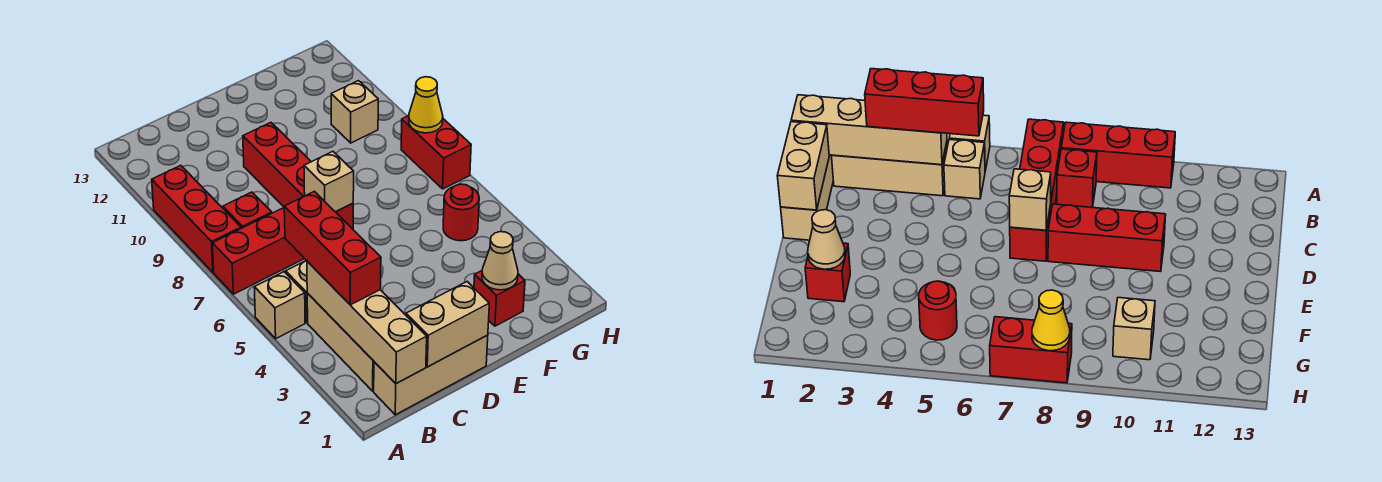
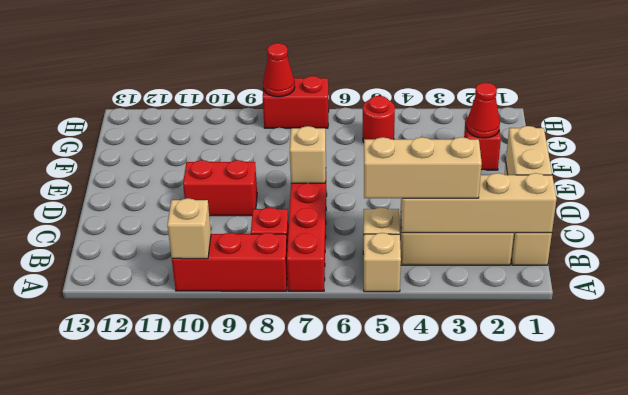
red 1x3 brick [284,191,381,305] -> tan 1x3 brick [364,137,482,198]
red 1x3 brick [243,123,311,207] -> red 1x2 brick [183,160,257,216]
tan 1x1 cone [482,232,518,290] -> red 1x1 cone [467,83,500,138]
tan 1x1 brick [331,81,378,143] -> tan 1x1 brick moved to [167,198,211,259]
yellow 1x1 cone [409,77,443,133] -> red 1x1 cone [263,43,295,97]

